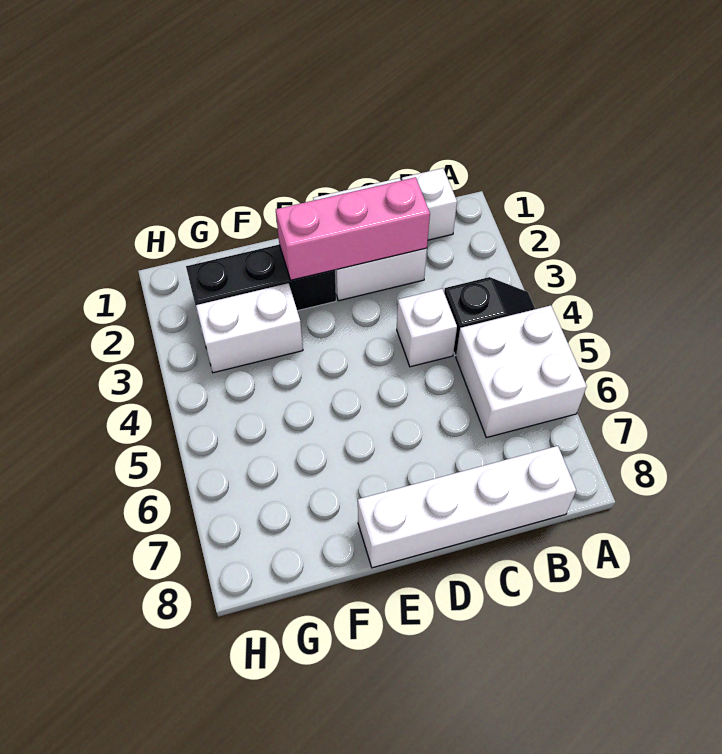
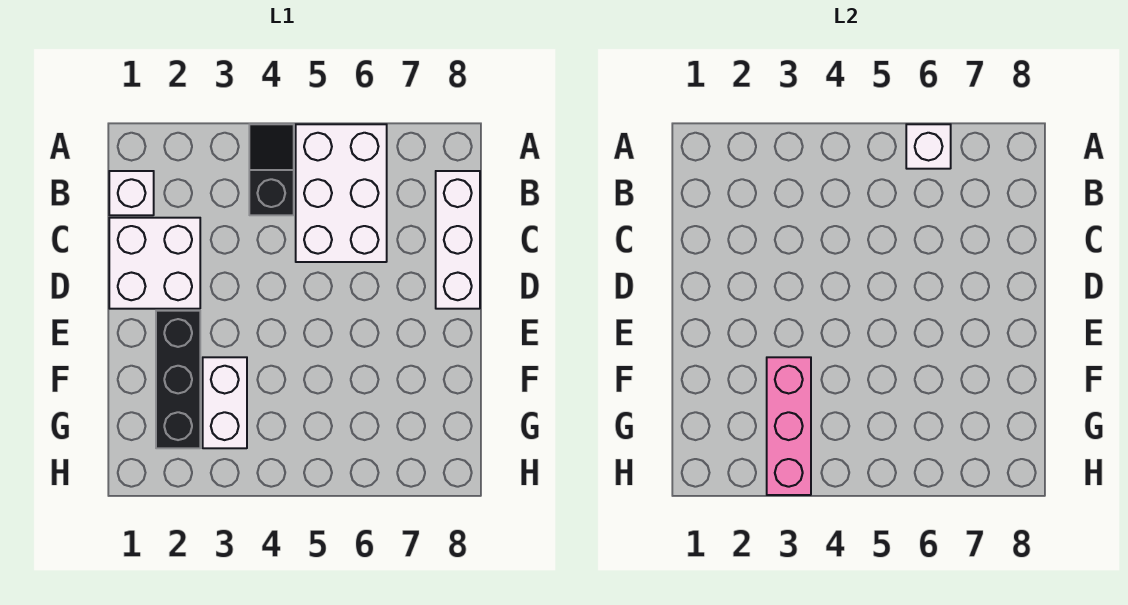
white 2x2 brick [456,305,587,438] -> white 2x3 brick [296,124,387,262]
white 1x4 brick [358,446,576,568] -> white 1x3 brick [436,171,480,309]
pink 1x3 brick [276,177,430,280] -> pink 1x3 brick moved to [767,357,811,495]
white 1x1 brick [397,289,457,367] -> white 1x1 brick moved to [906,124,951,169]

